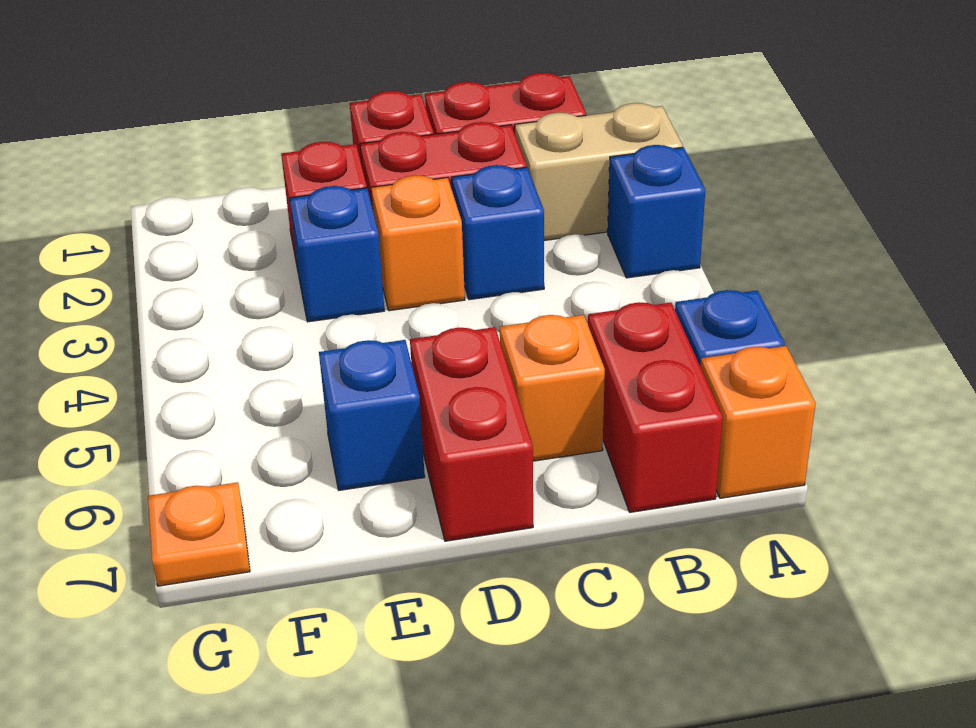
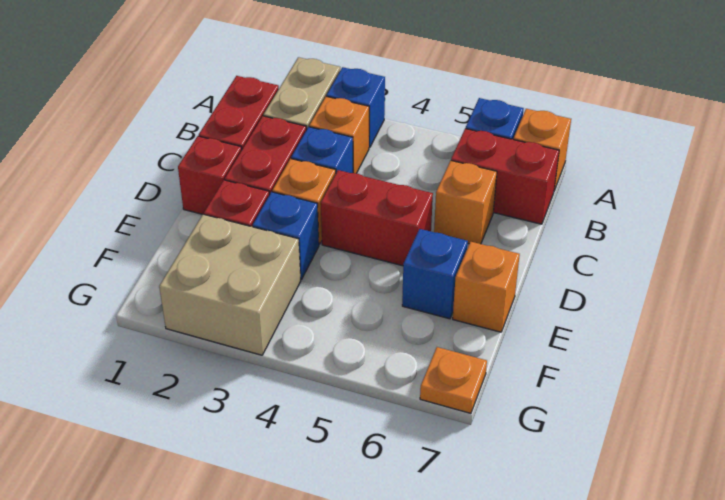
none -> orange 1x1 brick [309,96,369,173]
red 1x2 brick [410,327,533,541] -> red 1x2 brick moved to [321,170,433,266]
none -> orange 1x1 brick [453,242,520,332]
none -> tan 2x2 brick [159,214,301,355]

